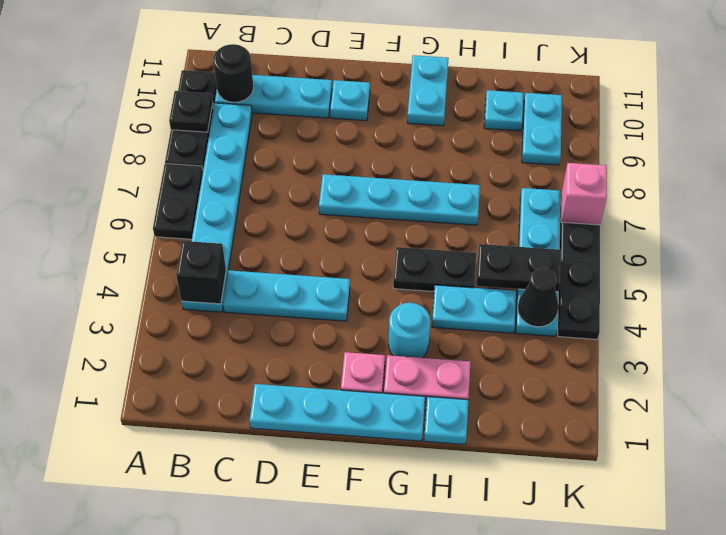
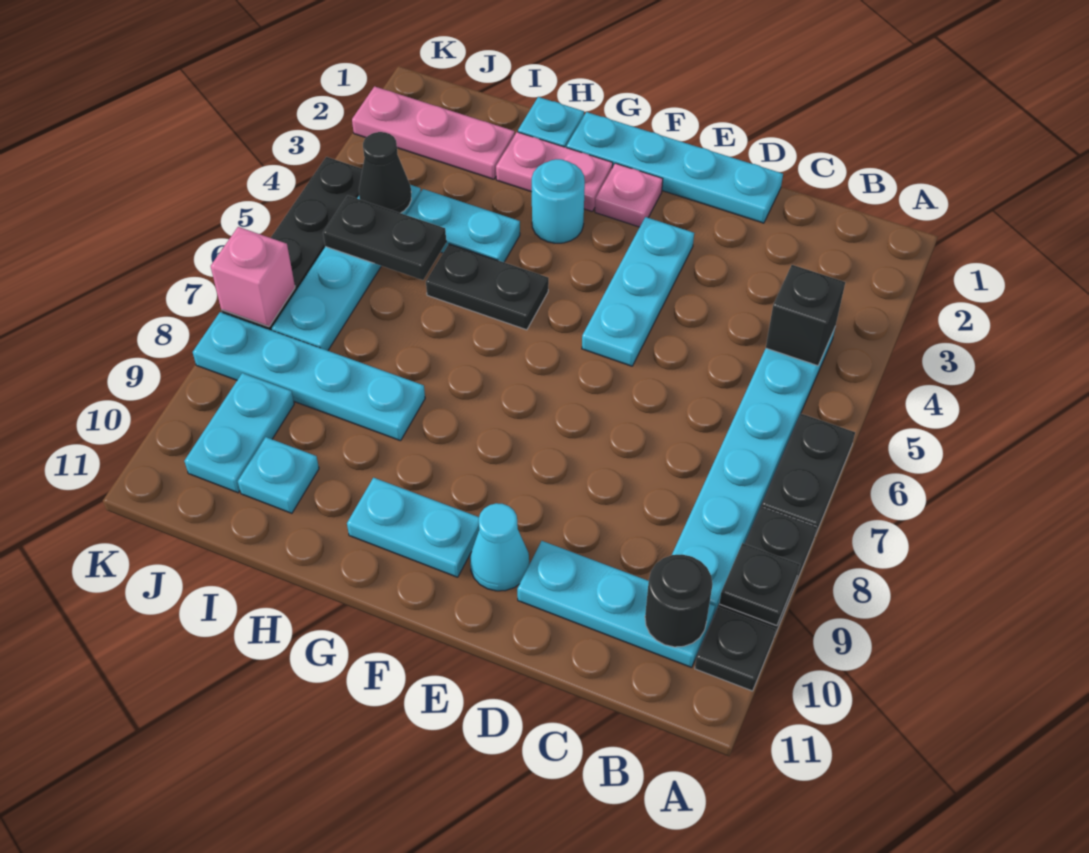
cyan 1x3 plate [223,270,350,321] -> cyan 1x3 plate turned to [582,217,694,366]
cyan 1x4 plate [319,174,480,225] -> cyan 1x4 plate moved to [193,312,425,441]
cyan 1x1 plate [330,80,370,121] -> cyan 1x1 cone [470,503,529,591]
cyan 1x2 plate [407,55,449,126] -> cyan 1x2 plate turned to [347,478,479,577]
none -> pink 1x3 plate [352,86,515,179]

